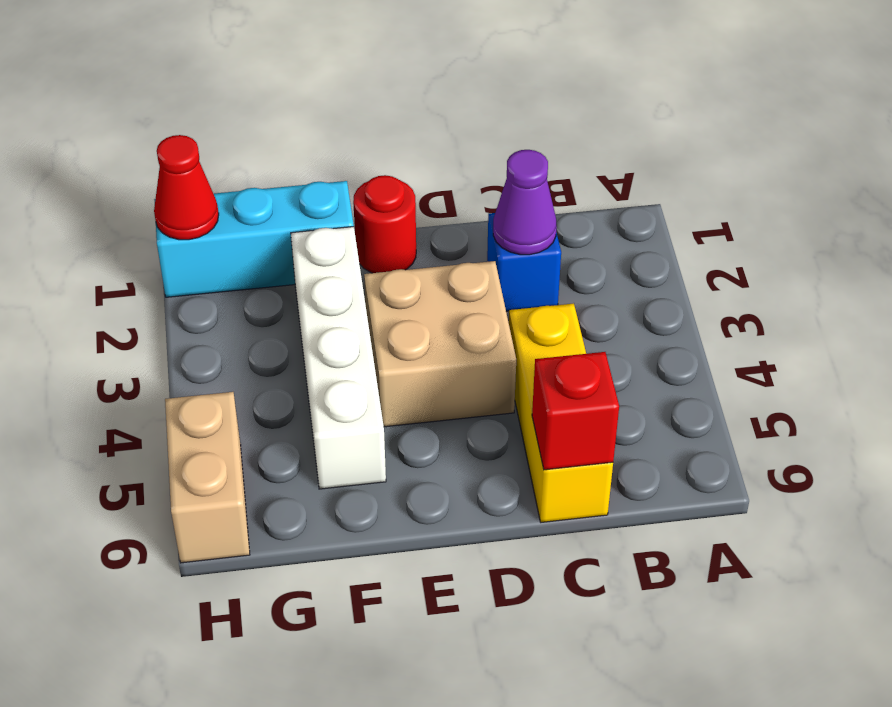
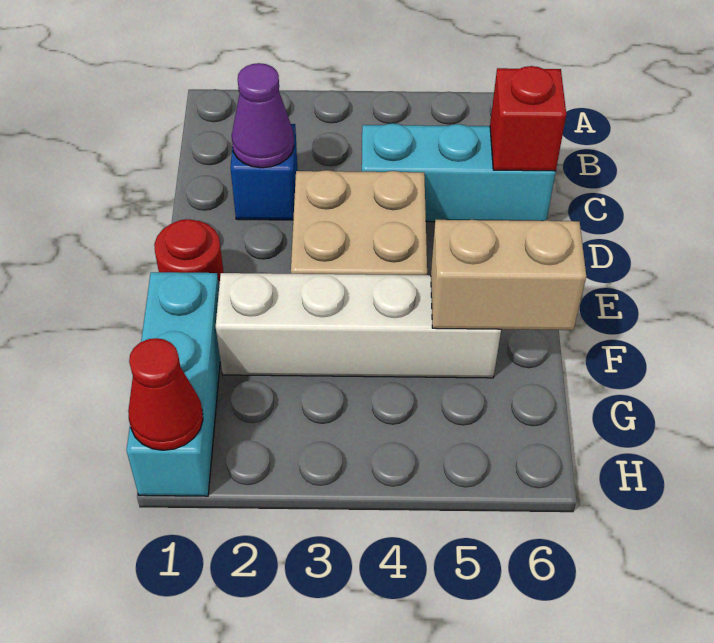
yellow 1x3 brick [509,304,613,522] -> cyan 1x3 brick [362,123,556,222]
tan 1x2 brick [165,392,250,563] -> tan 1x2 brick moved to [431,220,586,330]

